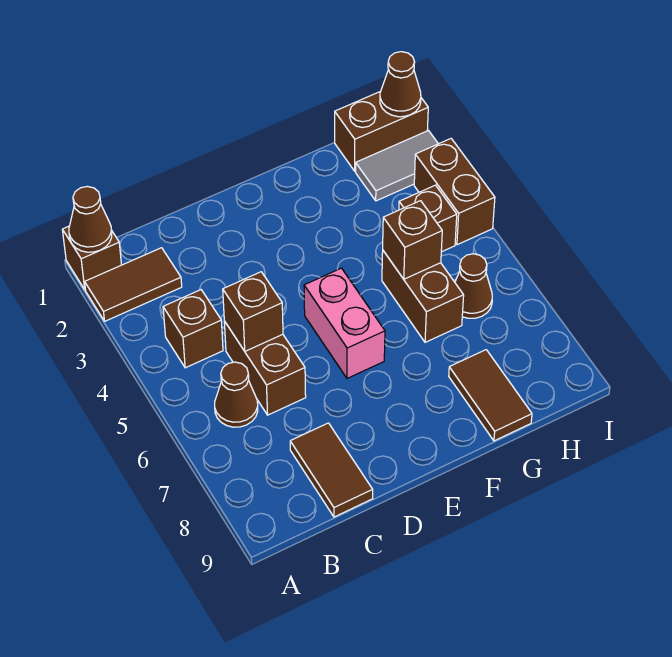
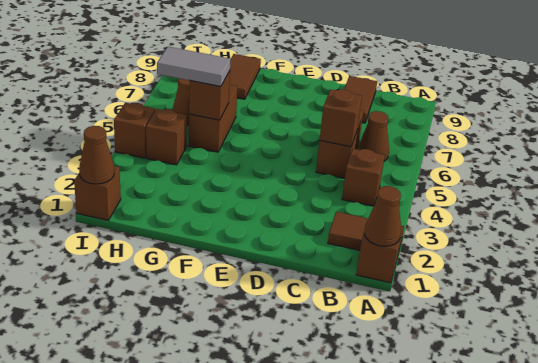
pink 1x2 brick [304,268,385,378] -> none
brown 1x2 brick [335,91,428,171] -> brown 1x1 brick [74,166,121,220]
grey 1x2 tile [356,131,438,201] -> grey 1x2 tile moved to [157,47,231,87]
brown 1x2 brick [414,139,495,245] -> brown 1x1 brick [114,103,156,158]

